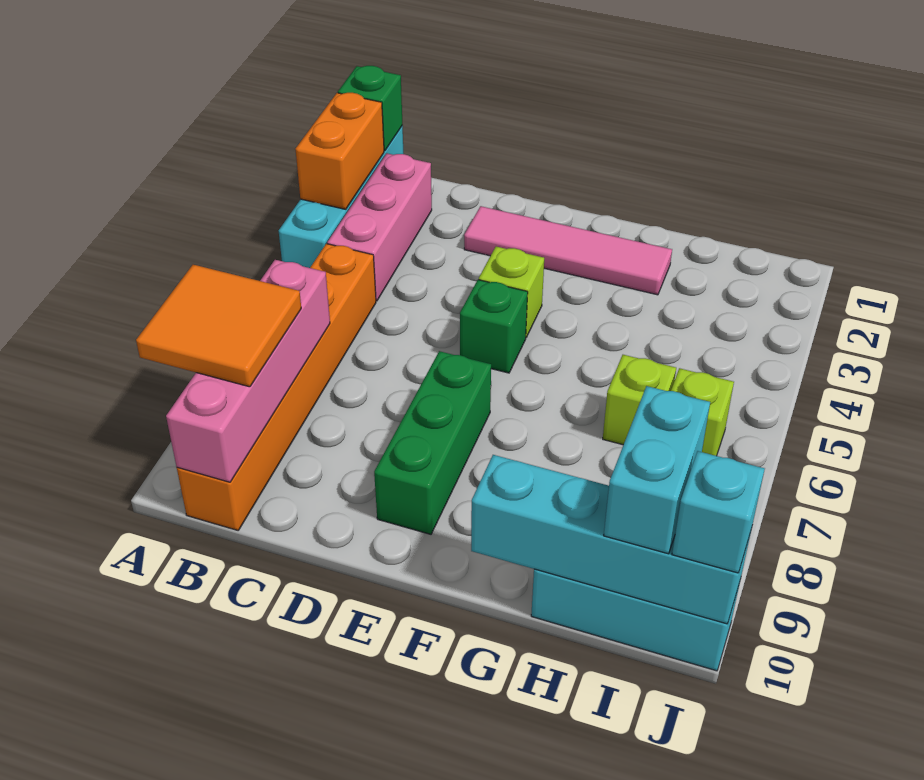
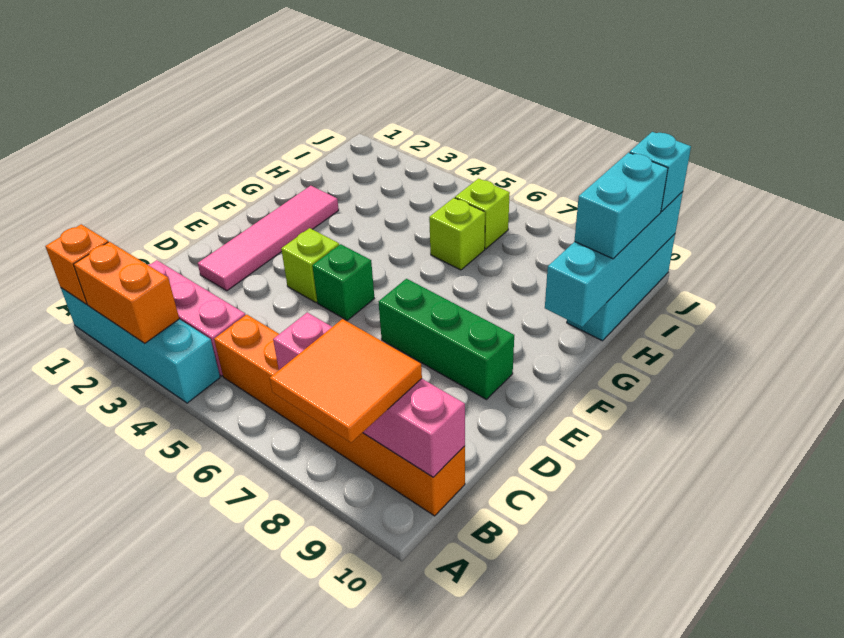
green 1x1 brick [338,66,403,151] -> orange 1x1 brick [45,224,108,304]
cyan 1x2 brick [604,386,710,554] -> cyan 1x2 brick turned to [574,153,668,259]

